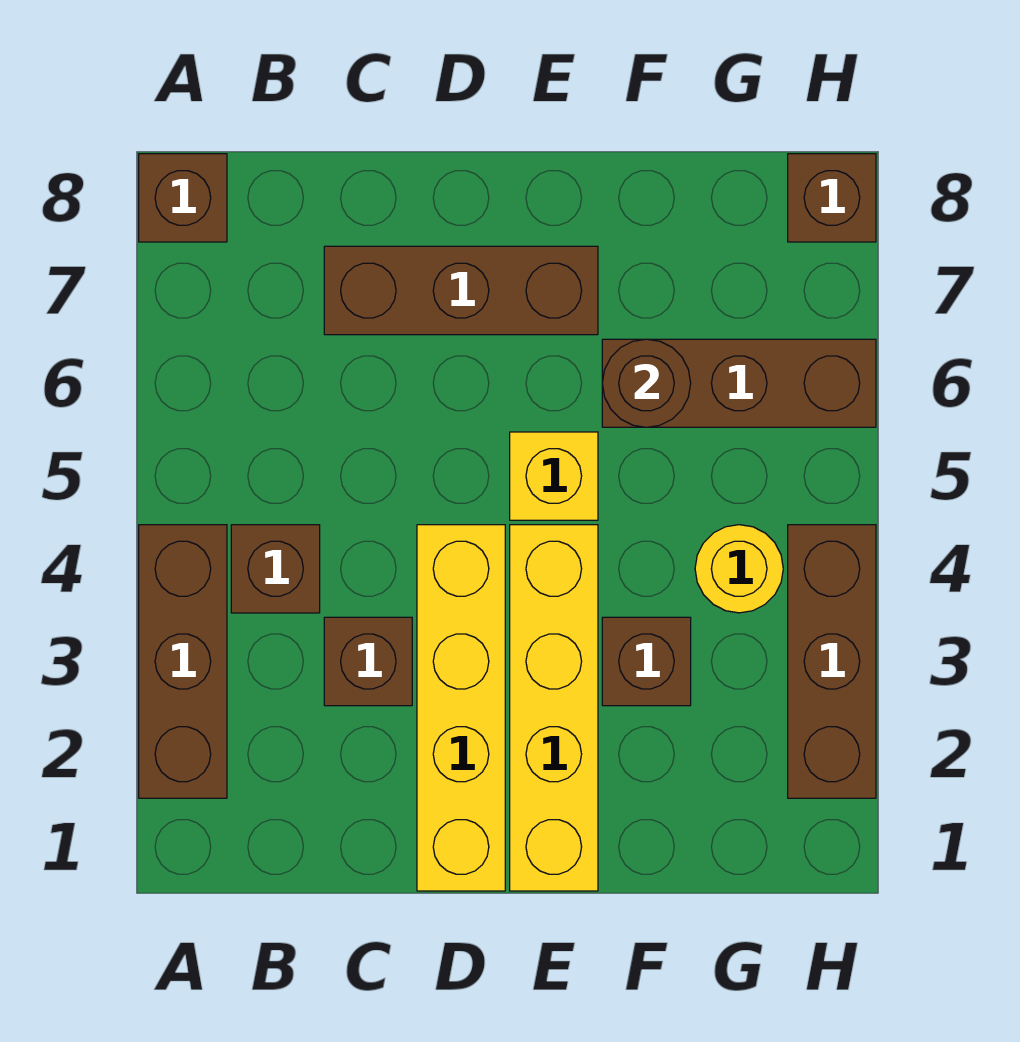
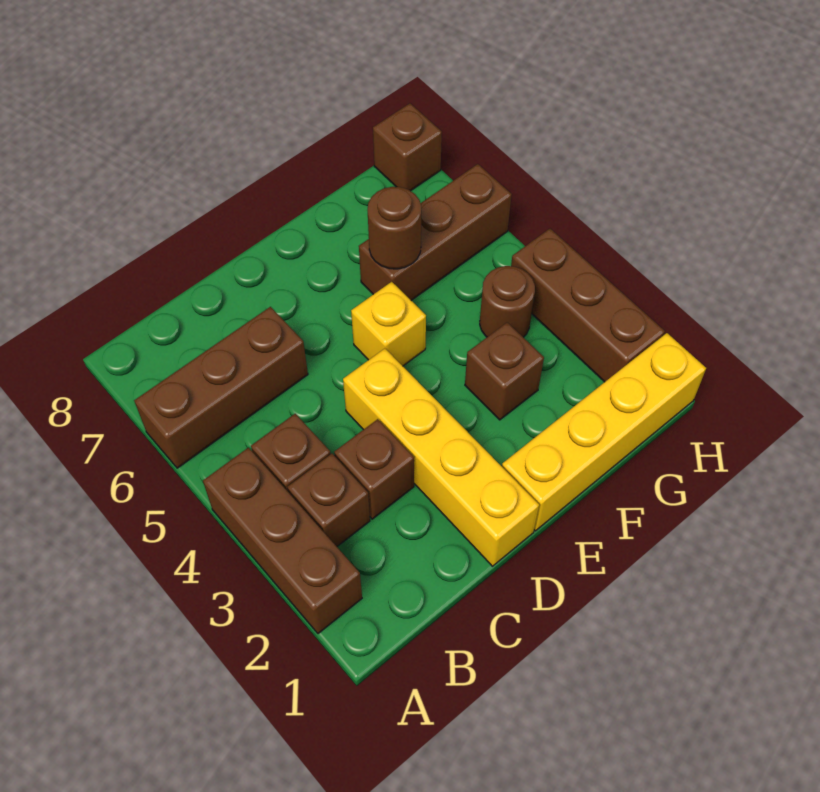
brown 1x1 brick [139,154,227,242] -> brown 1x1 brick moved to [287,454,370,546]
brown 1x3 brick [324,246,598,335] -> brown 1x3 brick moved to [134,307,308,468]
yellow 1x4 brick [510,525,598,891] -> yellow 1x4 brick turned to [502,333,706,531]
yellow 1x1 round brick [695,525,783,613] -> brown 1x1 round brick [480,266,535,337]

